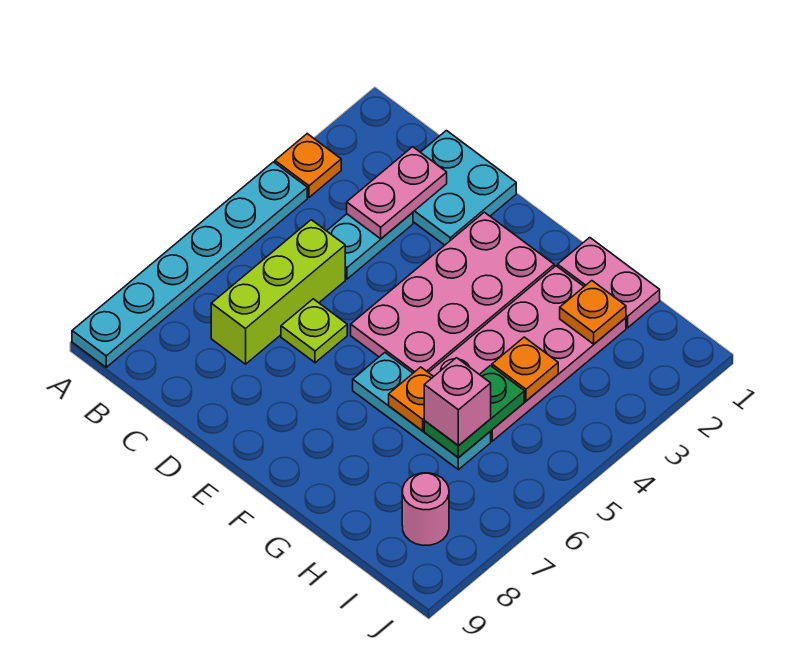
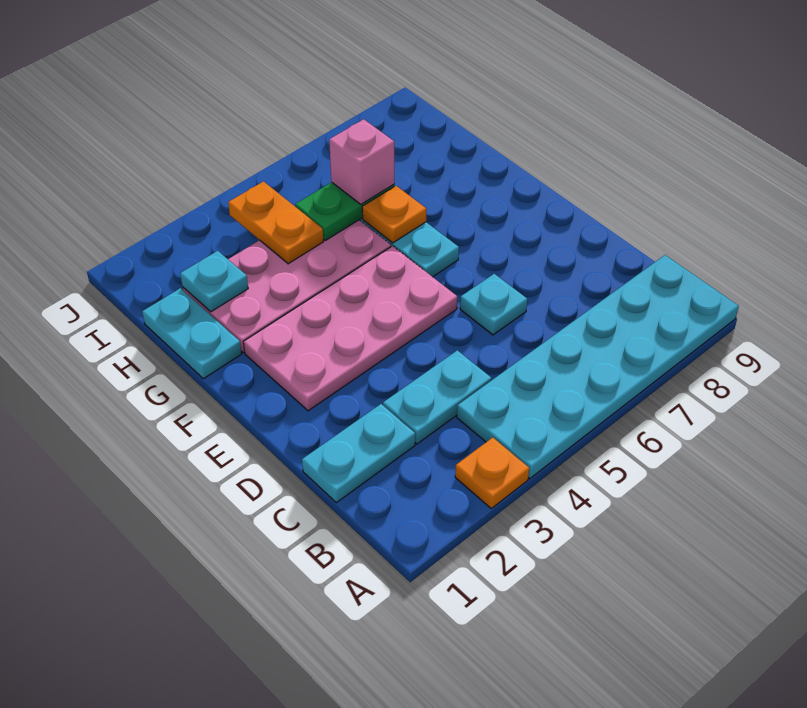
cyan 1x6 plate [72,162,307,367] -> cyan 2x6 plate [457,255,739,479]
cyan 2x2 plate [413,131,516,245] -> cyan 1x2 plate [302,404,415,503]
pink 1x2 plate [347,147,447,239] -> none
lime 1x3 brick [211,220,345,364] -> none
lime 1x1 plate [281,299,347,363] -> cyan 1x1 plate [460,274,527,335]
pink 1x2 plate [558,238,660,328] -> cyan 1x2 plate [142,288,242,379]
orange 1x1 plate [560,281,626,344] -> cyan 1x1 plate [180,251,248,312]
orange 1x1 plate [492,337,558,401] -> orange 1x2 plate [228,182,323,264]
pink 1x1 round brick [402,473,449,545] -> none

